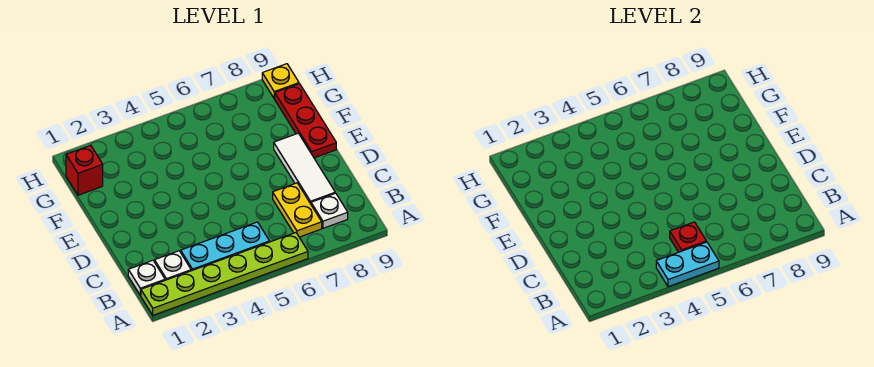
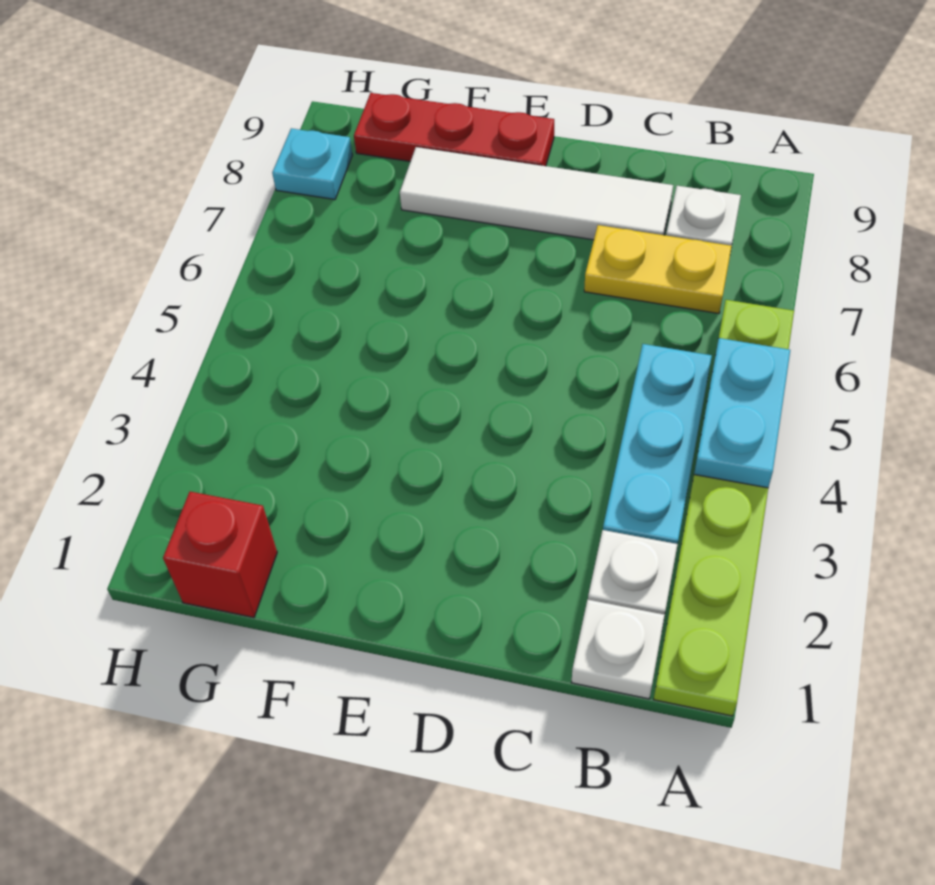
red 1x1 plate [670,222,707,252] -> none
white 1x3 tile [274,133,335,204] -> white 1x4 tile [400,147,673,240]
none -> cyan 1x1 plate [272,128,352,200]
yellow 1x1 plate [262,64,299,98] -> none

